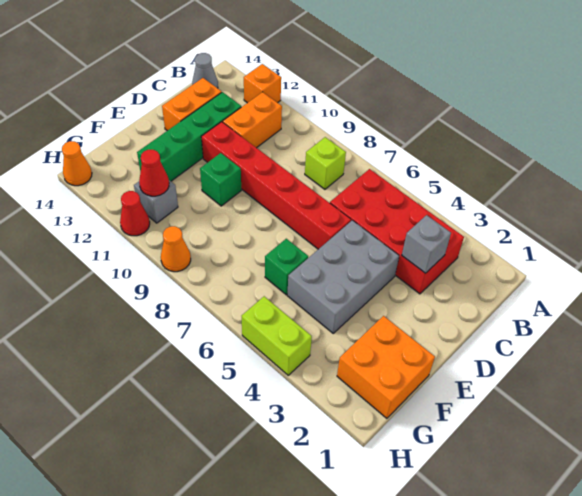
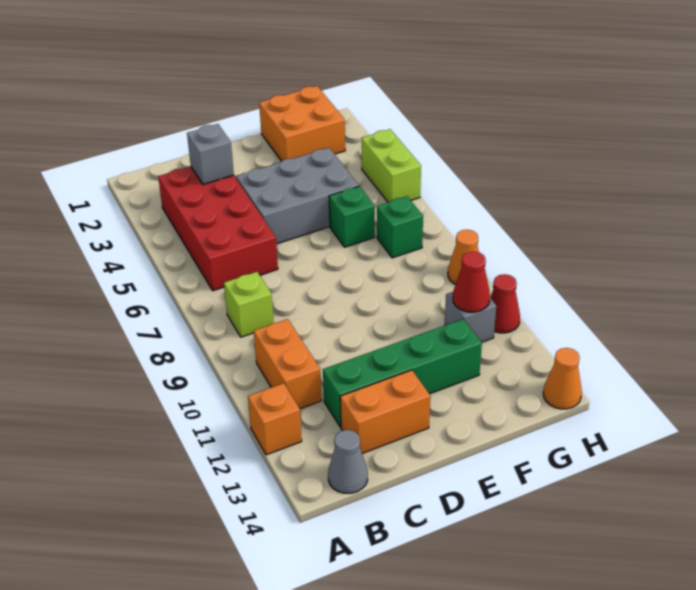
orange 1x2 brick [223,92,282,148] -> orange 1x2 brick turned to [254,319,321,409]
red 1x6 brick [201,122,351,249] -> none
green 1x1 brick [200,153,241,206] -> green 1x1 brick moved to [377,196,423,258]

